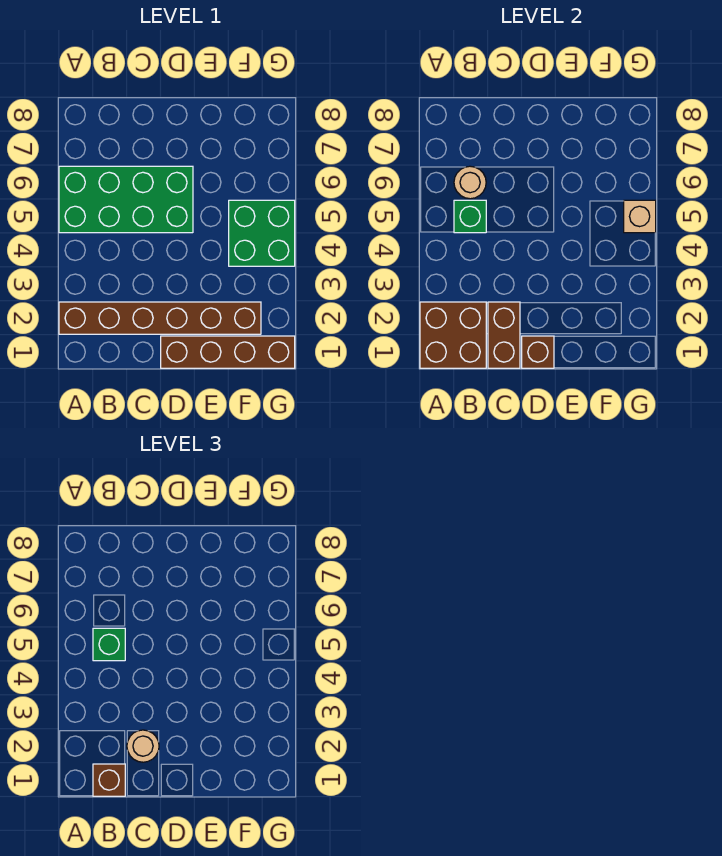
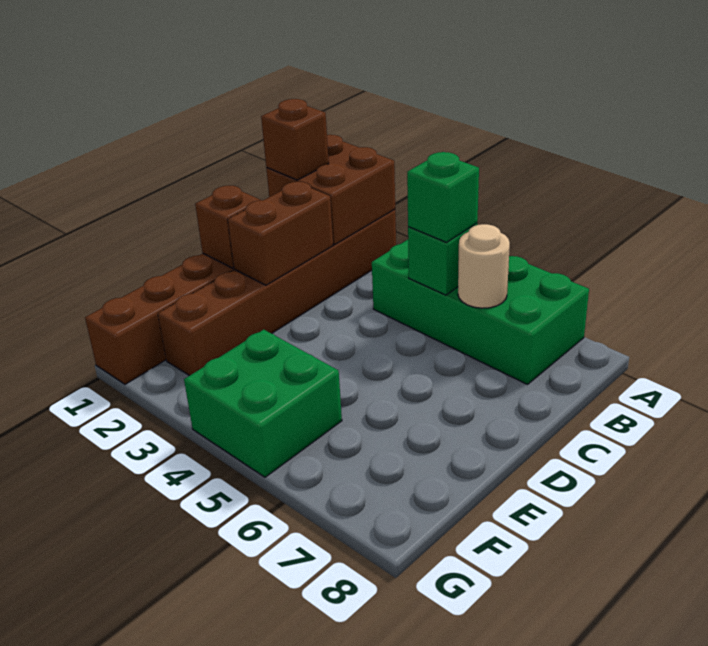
green 2x4 brick [59,166,193,233] -> green 2x4 brick turned to [372,240,589,384]
brown 1x2 brick [488,302,520,368] -> brown 1x2 brick turned to [228,182,333,285]
tan 1x1 round brick [127,730,159,762] -> none
tan 1x1 brick [624,200,656,233] -> none

